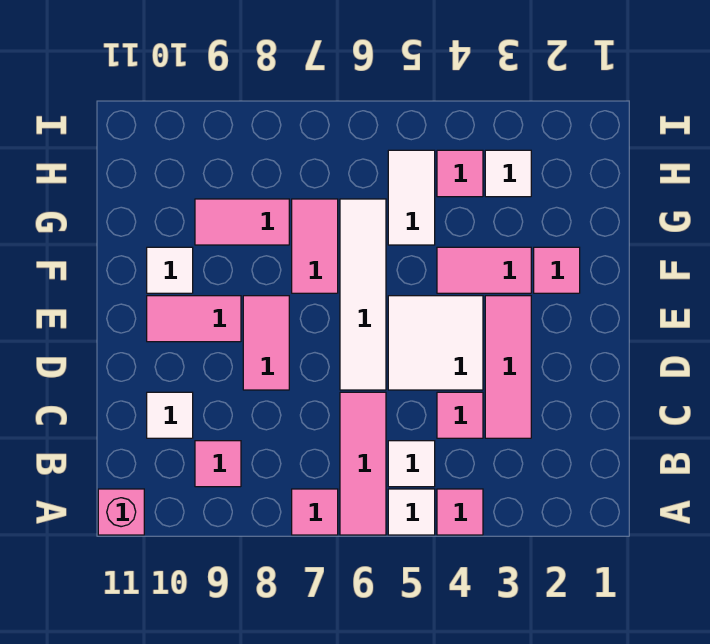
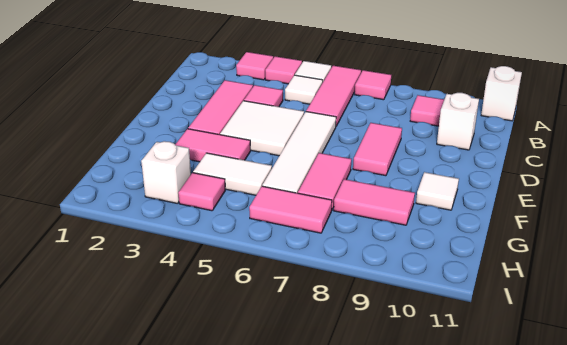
pink 1x1 brick [98,489,144,535] -> white 1x1 brick [481,66,522,121]
white 1x1 tile [147,392,193,438] -> white 1x1 brick [437,93,479,150]
pink 1x2 tile [147,296,241,342] -> pink 1x2 tile moved to [249,186,332,233]
pink 1x1 tile [534,247,580,293] -> pink 1x1 tile moved to [236,52,273,80]
white 1x2 tile [388,150,435,245] -> white 1x2 tile turned to [193,153,272,195]
white 1x1 tile [485,150,531,197] -> white 1x1 brick [141,141,191,204]

